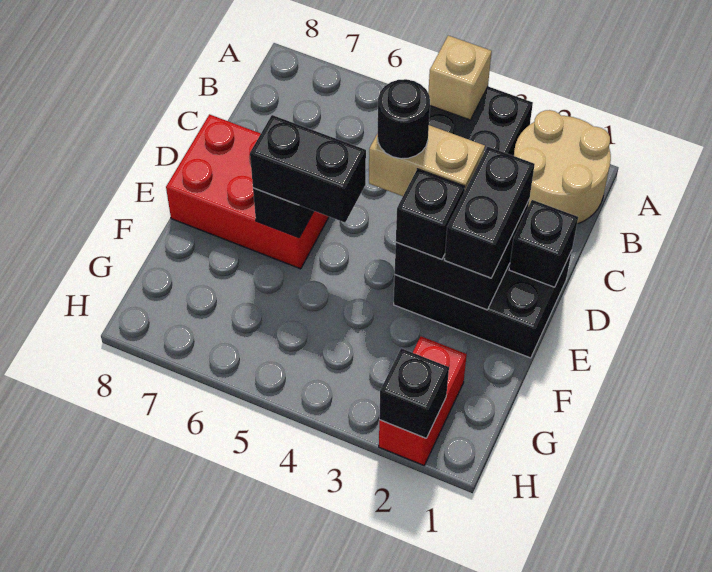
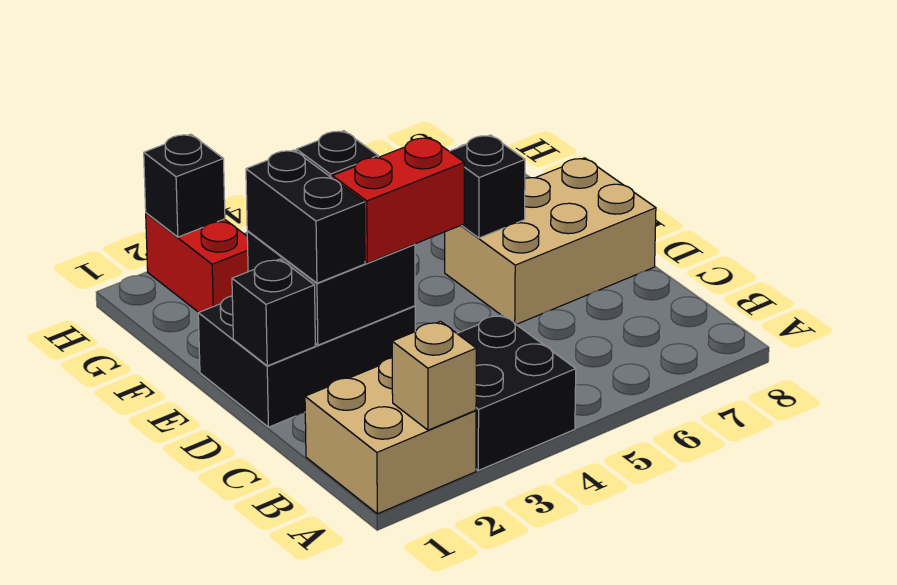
tan 2x2 round brick [514,110,611,224] -> tan 2x2 brick [305,358,476,514]
tan 1x1 brick [428,36,492,120] -> tan 1x1 brick moved to [392,321,476,430]
tan 1x2 brick [369,125,485,196] -> red 1x2 brick [332,138,464,263]
black 1x1 round brick [378,79,430,159] -> none
red 2x3 brick [166,114,329,269] -> tan 2x3 brick [445,158,656,325]
black 1x2 brick [250,115,366,223] -> none

